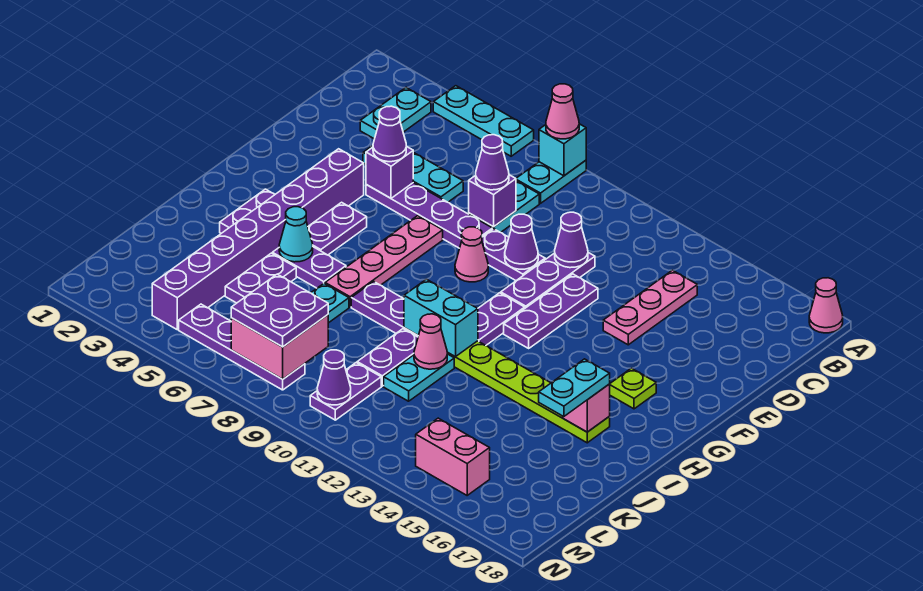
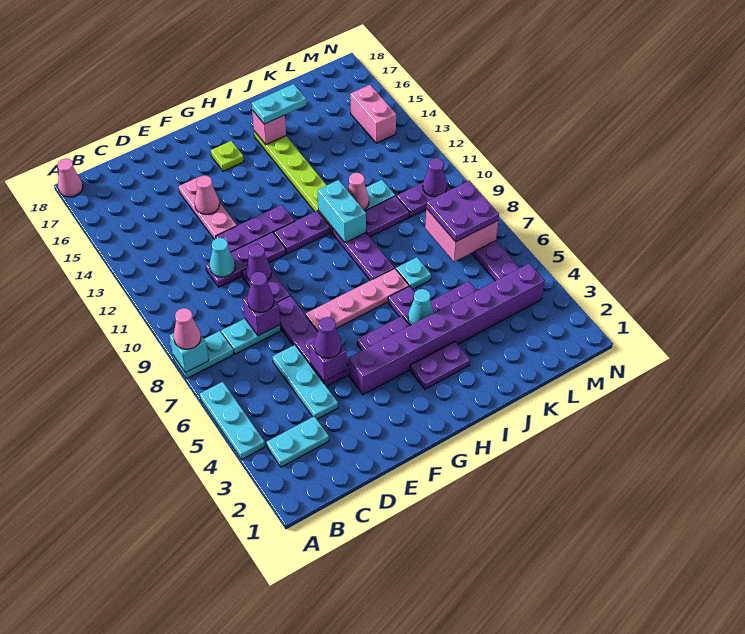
pink 1x3 plate [603,270,697,345] -> pink 1x3 plate turned to [179,177,237,240]
purple 1x1 cone [555,212,588,268] -> cyan 1x1 cone [210,238,235,277]
pink 1x1 cone [455,227,488,282] -> pink 1x1 cone moved to [195,175,219,214]

